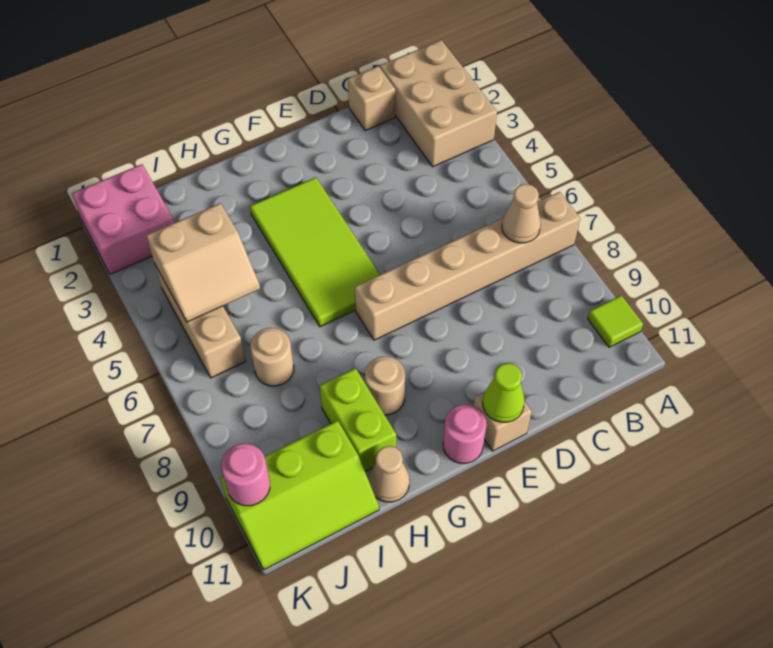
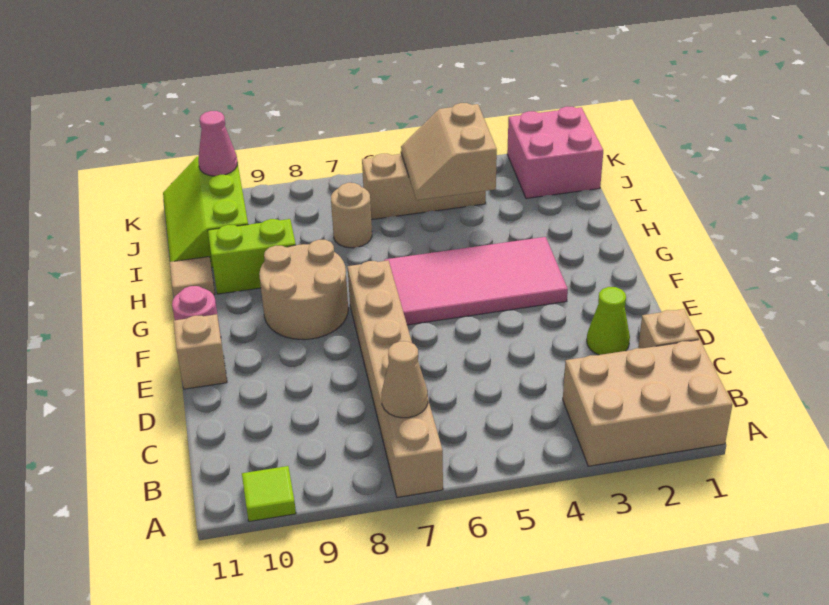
lime 1x1 cone [483,363,525,422] -> lime 1x1 cone moved to [587,287,630,355]
lime 2x4 tile [250,177,380,327] -> pink 2x4 tile [384,237,568,325]
tan 1x1 round brick [365,356,405,415] -> tan 2x2 round brick [259,240,348,340]
tan 1x1 cone [369,446,410,502] -> tan 1x1 tile [170,257,215,297]
pink 1x1 round brick [221,444,270,506] -> pink 1x1 cone [198,111,238,176]

